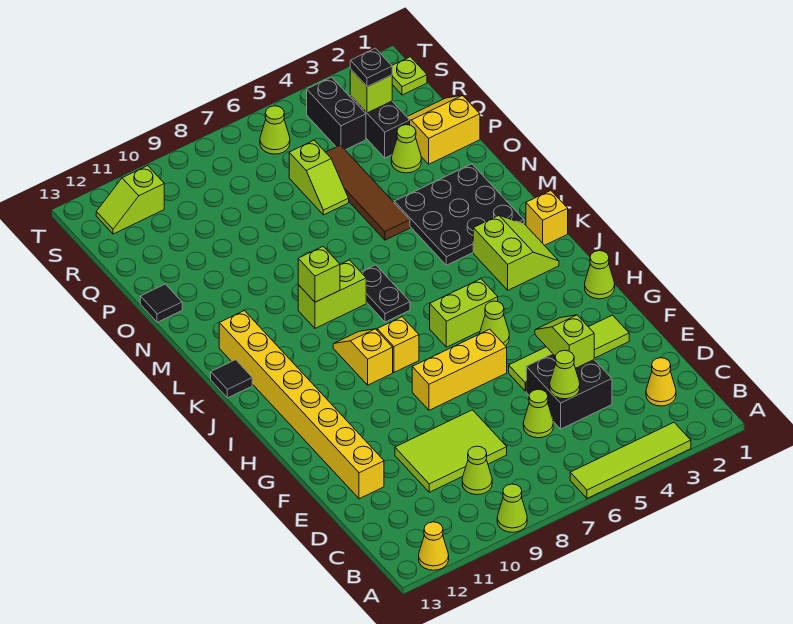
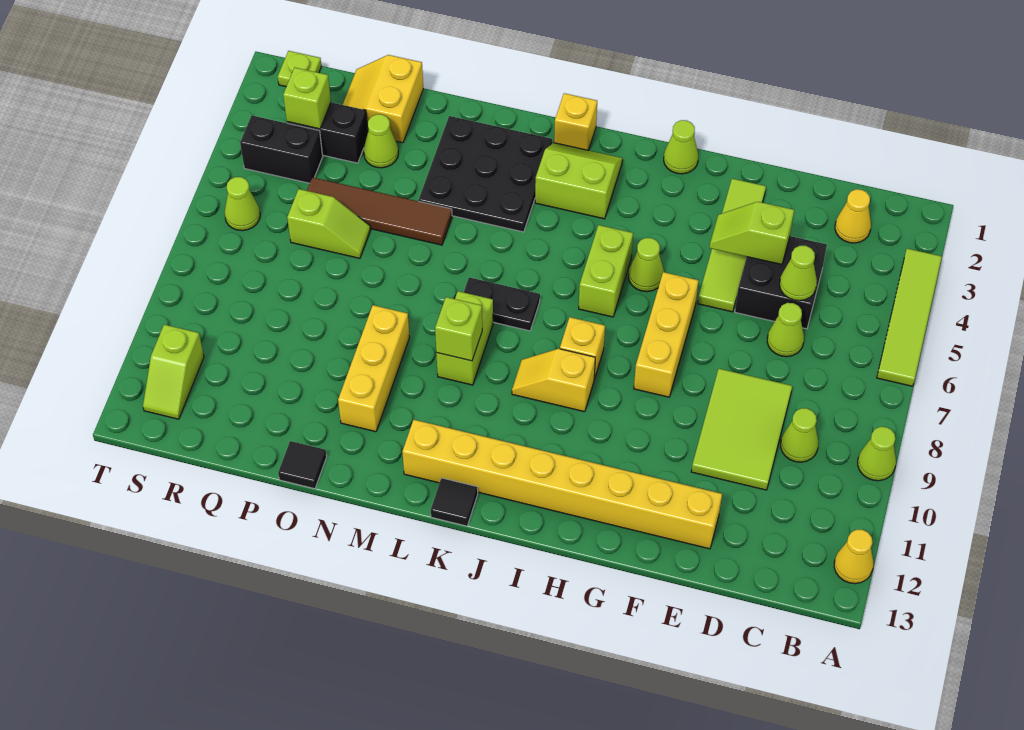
none -> yellow 1x3 brick [338,305,410,432]
black 1x1 plate [350,48,392,87] -> none

